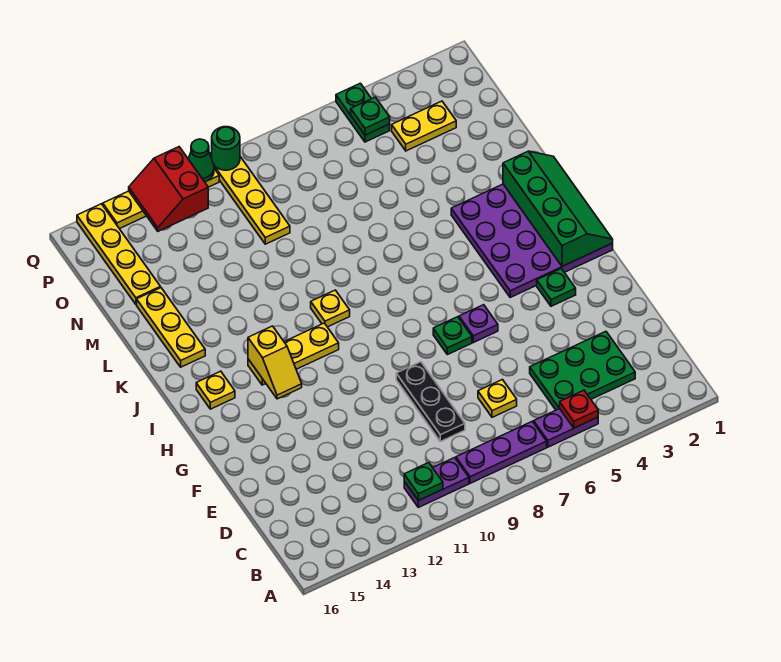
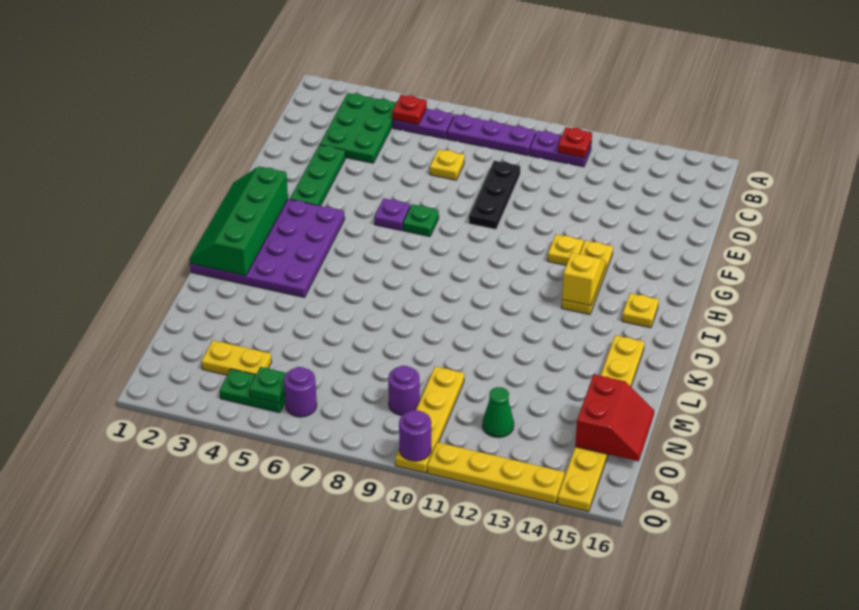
green 1x1 plate [404,463,443,501] -> red 1x1 plate [558,127,592,158]
green 2x3 plate [530,331,635,410] -> green 2x3 plate turned to [320,93,396,163]
green 1x1 plate [537,269,576,306] -> green 1x3 plate [290,145,346,206]
yellow 1x3 plate [248,323,339,385] -> yellow 1x3 plate turned to [562,240,613,315]
yellow 1x1 plate [311,290,350,327] -> yellow 1x1 plate moved to [548,234,583,265]
none -> purple 1x1 round brick [388,366,420,415]
green 1x2 plate [336,83,390,142] -> green 1x2 plate turned to [220,369,285,413]
none -> purple 1x1 round brick [284,367,317,417]
red 2x2 slope [129,147,208,231] -> red 2x2 slope moved to [575,374,654,461]
green 1x1 round brick [212,127,240,170] -> purple 1x1 round brick [399,410,431,461]
green 1x1 cone [188,139,214,182] -> green 1x1 cone moved to [482,387,514,438]

